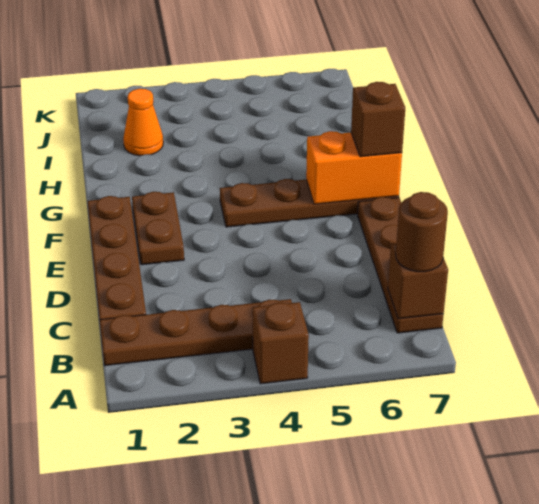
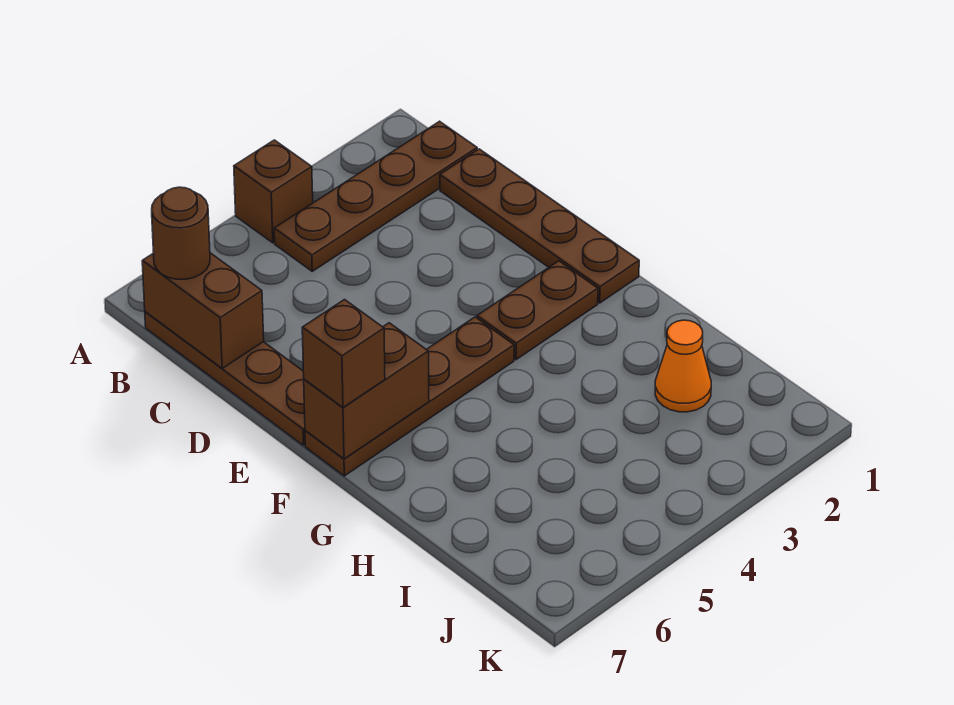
brown 1x1 brick [388,244,448,319] -> brown 1x2 brick [142,253,264,368]
brown 1x2 plate [132,192,184,265] -> brown 1x2 plate turned to [477,261,598,360]
orange 1x2 brick [306,131,402,204] -> brown 1x2 brick [304,323,429,459]

